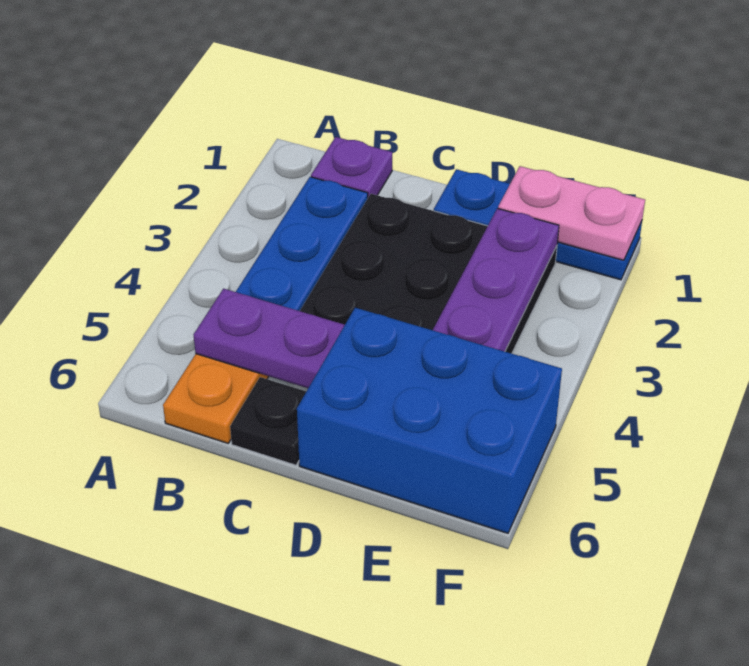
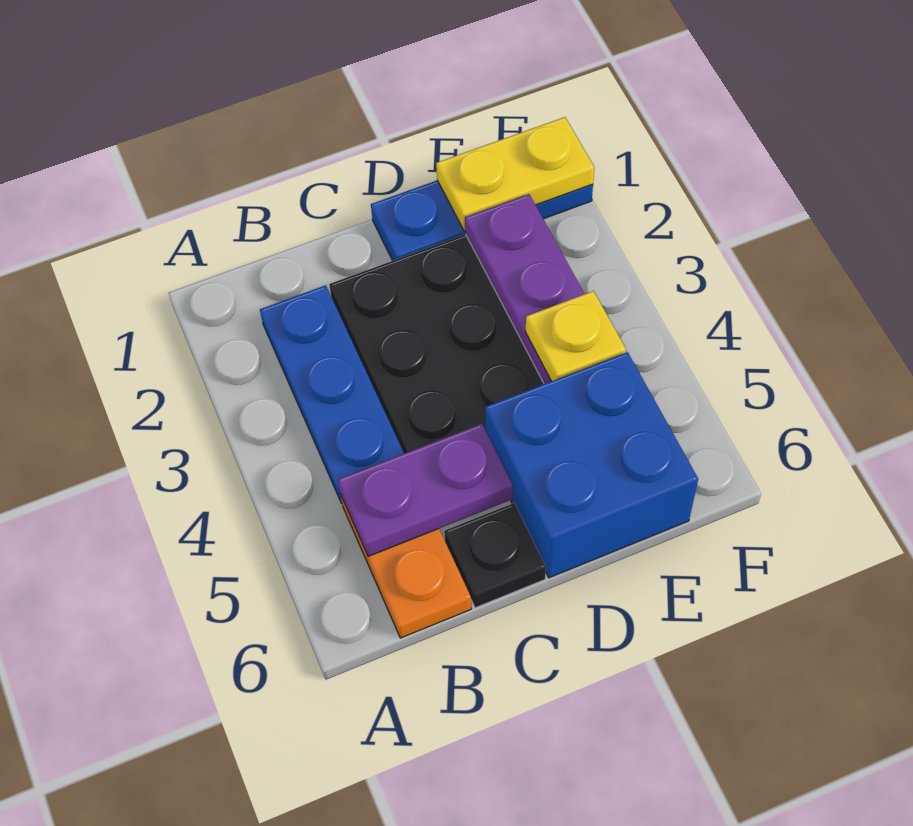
purple 1x1 plate [311,137,392,197] -> none
blue 2x3 brick [297,308,562,533] -> blue 2x2 brick [485,352,698,578]
pink 1x2 plate [498,166,645,260] -> yellow 1x2 plate [436,117,594,231]
none -> yellow 1x1 plate [526,291,626,381]

